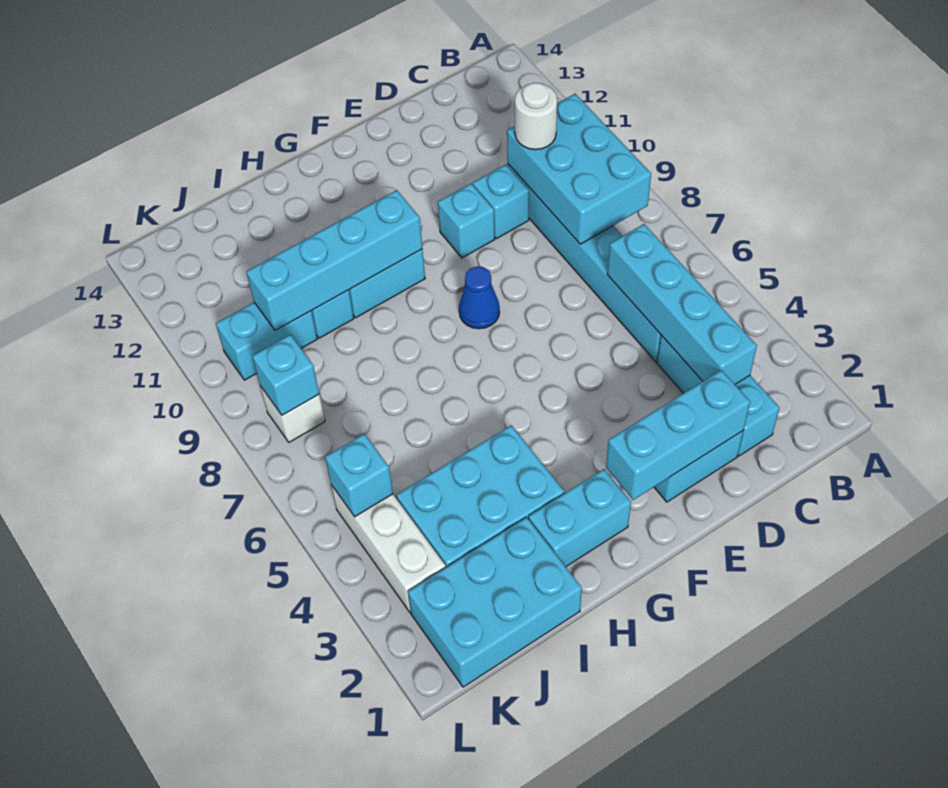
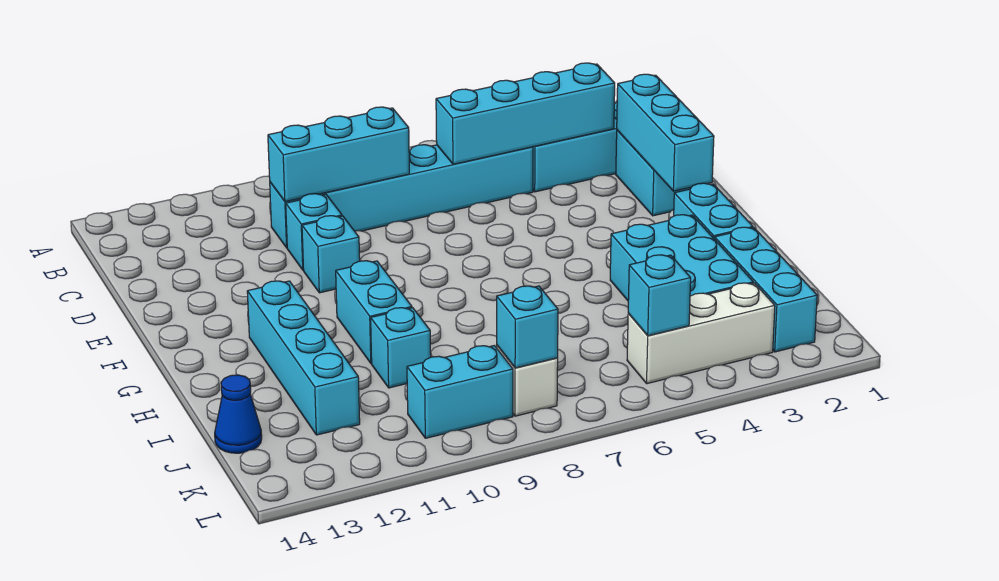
cyan 2x3 brick [507,94,651,244] -> cyan 1x3 brick [268,107,409,201]
white 1x1 round brick [515,83,557,150] -> none
blue 1x1 cone [459,266,500,329] -> blue 1x1 cone moved to [215,375,262,453]
cyan 1x4 brick [246,190,422,331] -> cyan 1x4 brick moved to [247,281,360,435]
cyan 2x3 brick [408,517,582,687] -> cyan 1x3 brick [715,227,817,352]
cyan 1x2 brick [216,303,317,380] -> cyan 1x2 brick turned to [407,346,513,438]

